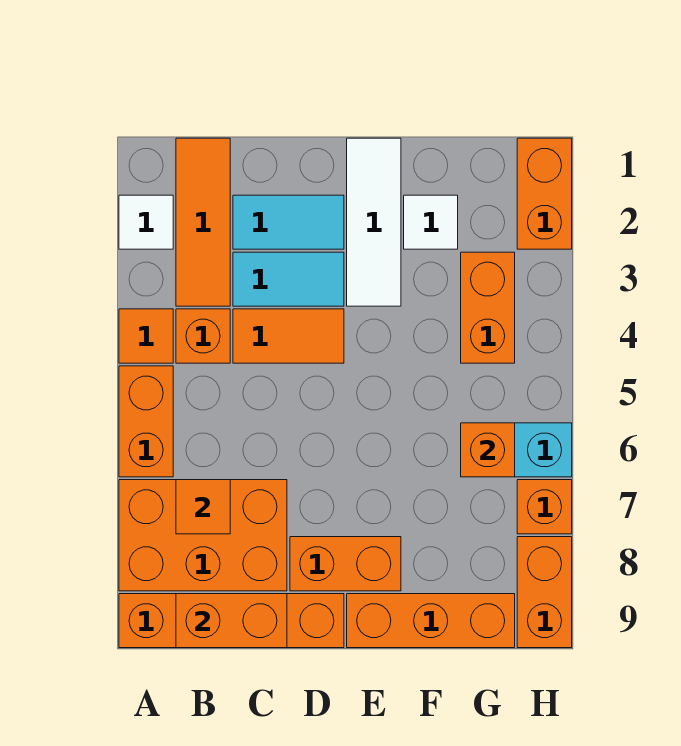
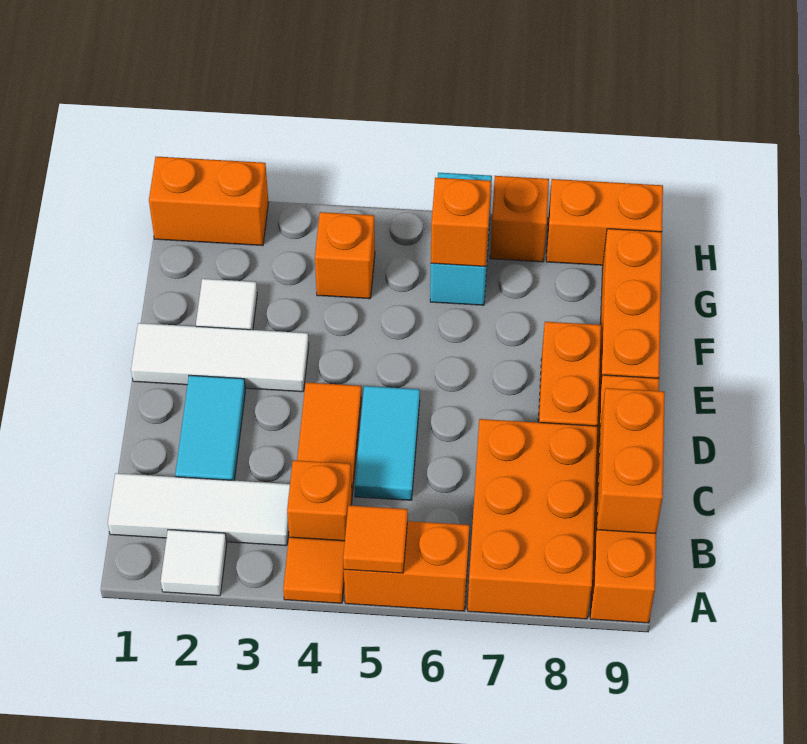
orange 1x3 tile [176,138,230,306] -> white 1x3 tile [108,473,290,546]
orange 1x1 tile [176,480,230,534] -> orange 1x1 tile moved to [343,505,408,573]
cyan 1x2 tile [233,252,344,306] -> cyan 1x2 tile moved to [355,386,420,500]
orange 1x2 brick [461,252,515,363] -> orange 1x1 brick [315,212,375,299]

